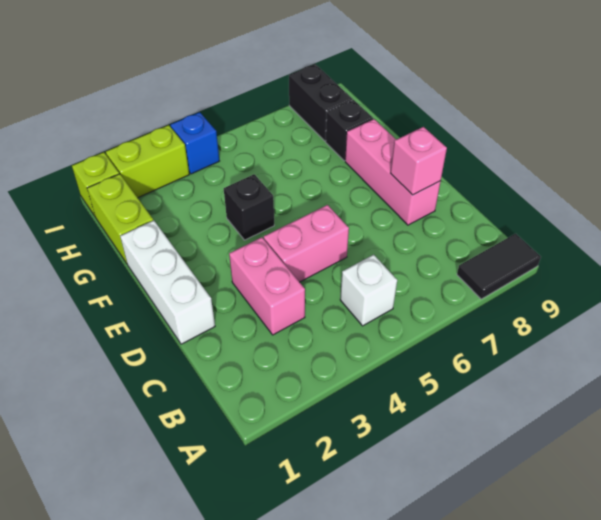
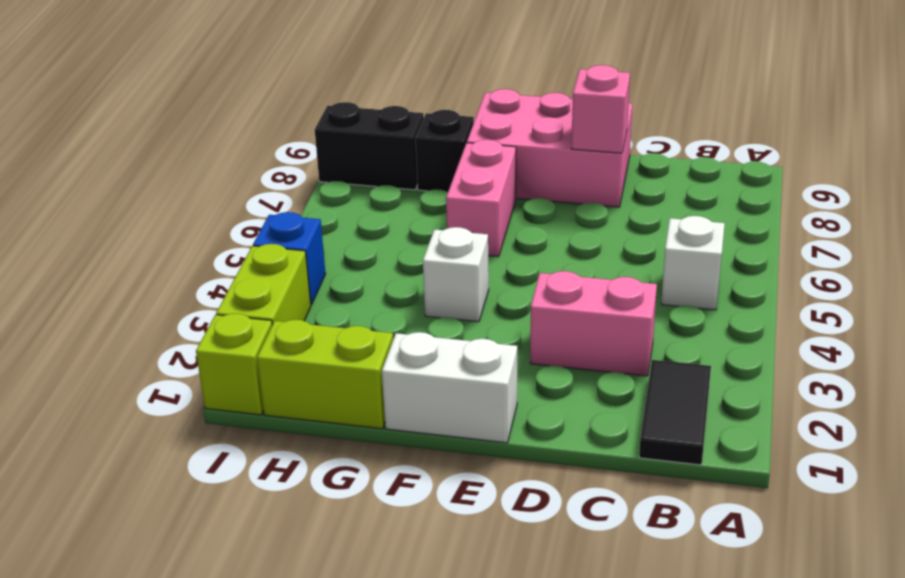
black 1x2 tile [457,234,541,299] -> black 1x2 tile moved to [639,360,711,465]
white 1x3 brick [120,220,215,344] -> white 1x2 brick [382,332,517,443]
pink 1x2 brick [264,205,349,282] -> pink 1x2 brick moved to [446,140,516,257]
pink 1x3 brick [345,119,441,225] -> pink 2x3 brick [467,89,632,207]
black 1x1 brick [224,174,274,240] -> white 1x1 brick [423,227,489,322]

